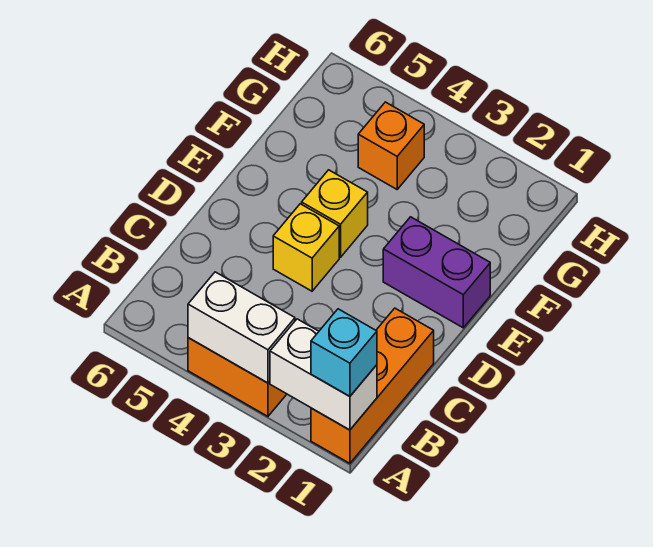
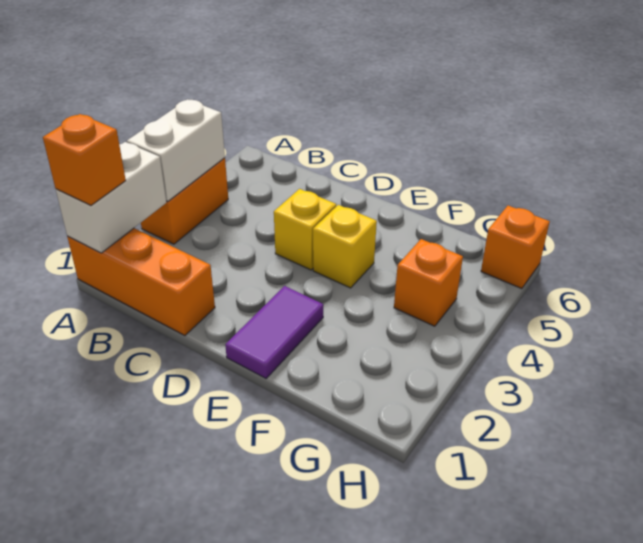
cyan 1x1 brick [311,309,377,396] -> orange 1x1 brick [43,114,126,206]
purple 1x2 brick [383,217,490,328] -> purple 1x2 tile [225,286,323,378]
none -> orange 1x1 brick [481,206,550,289]

